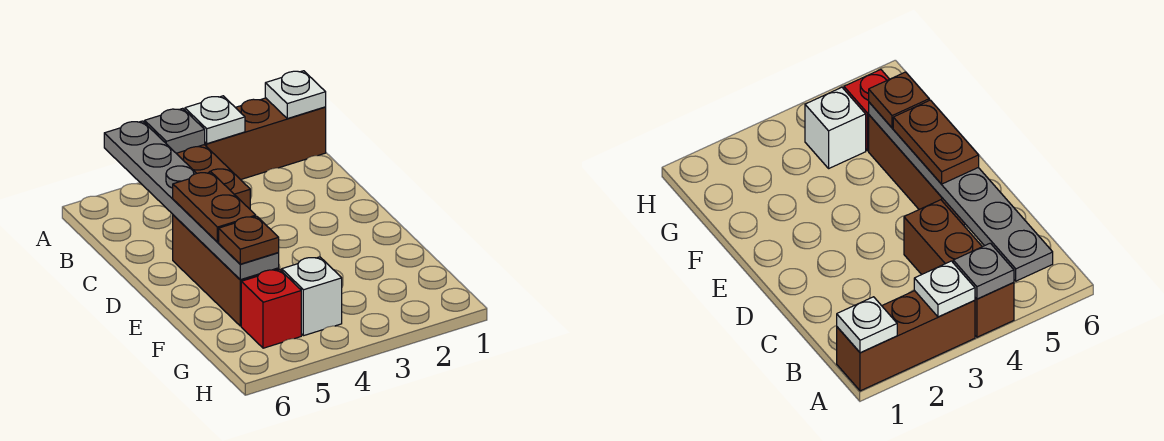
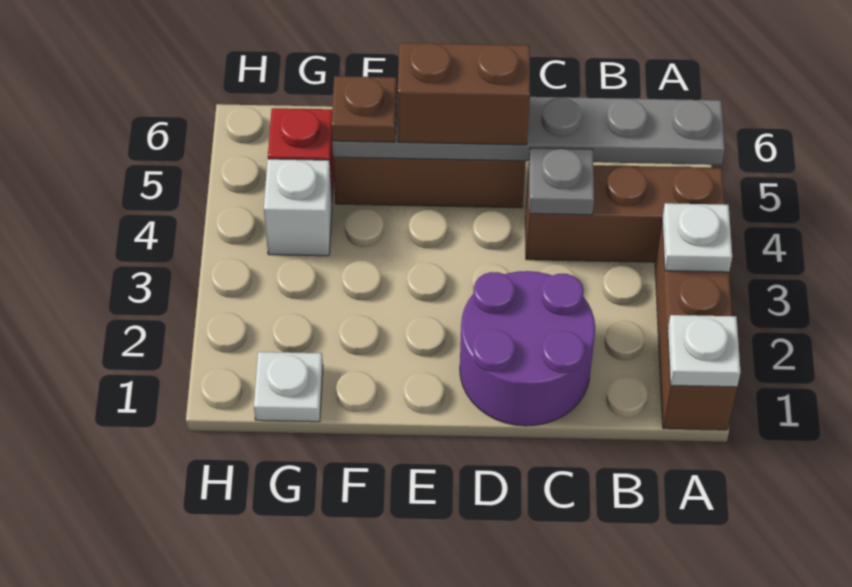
grey 1x1 plate [145,108,205,153] -> grey 1x1 plate moved to [529,148,594,215]
none -> purple 2x2 round brick [460,271,595,426]
brown 1x2 plate [173,172,256,242] -> brown 1x2 brick [398,43,530,145]
none -> white 1x1 plate [254,352,323,422]

